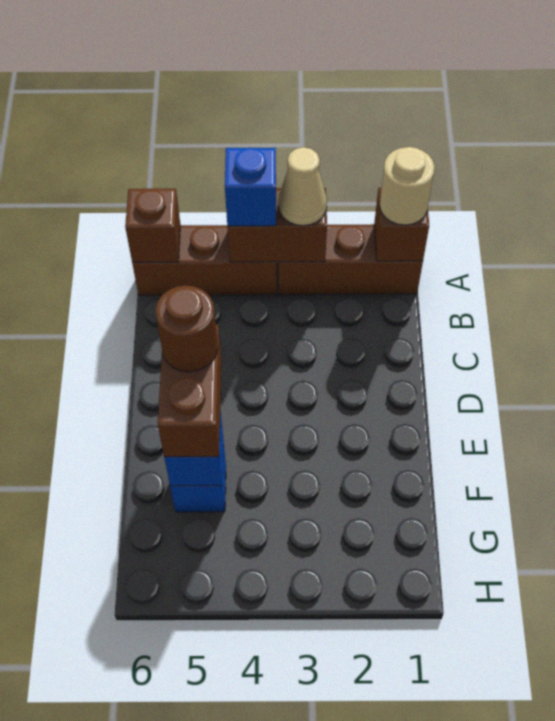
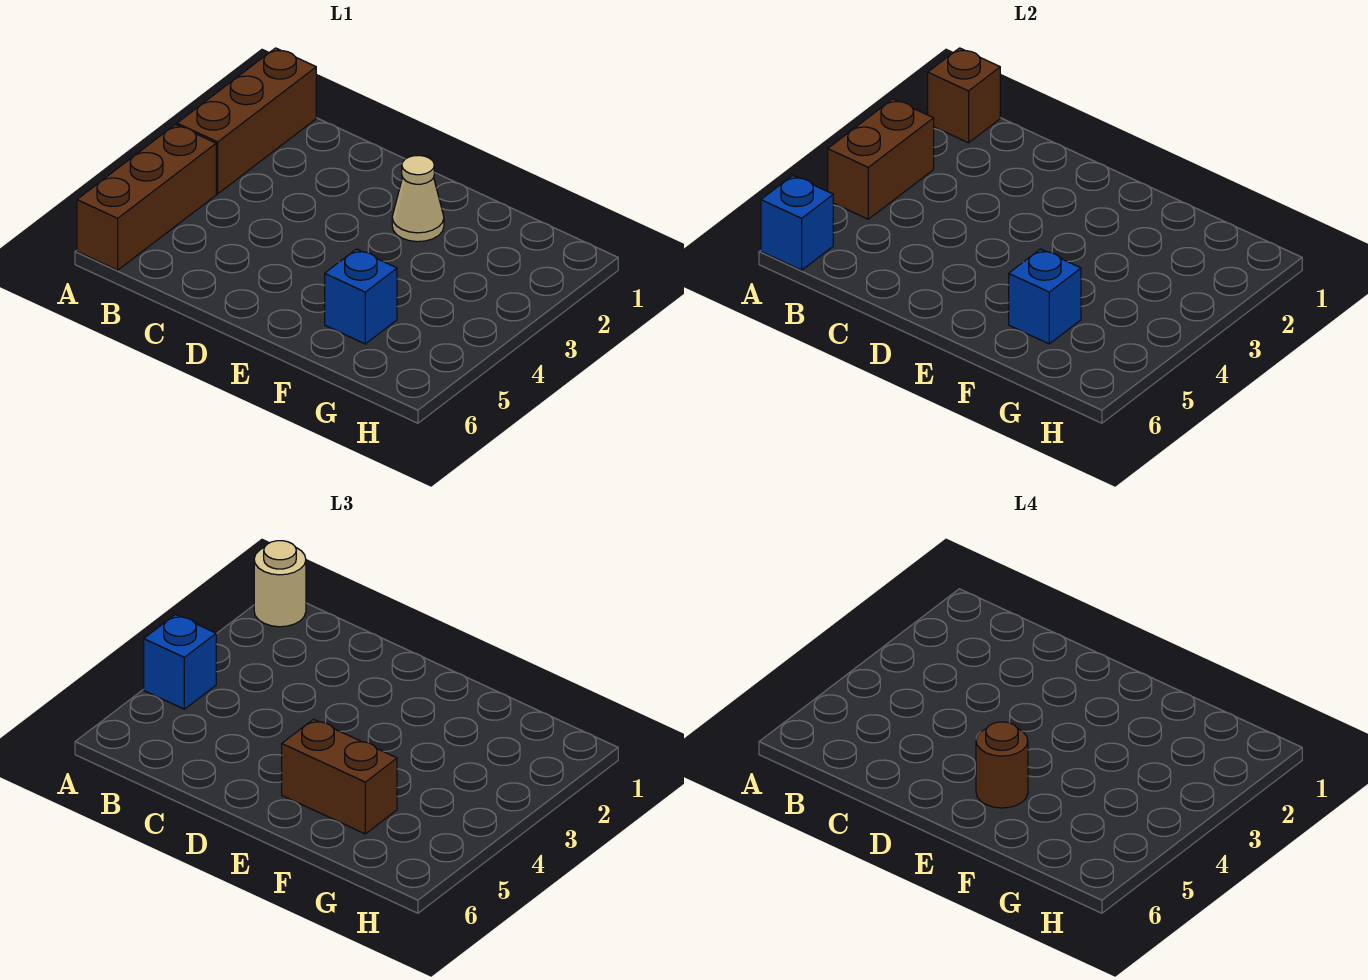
tan 1x1 cone [278,147,327,226] -> tan 1x1 cone moved to [392,156,444,242]
brown 1x1 brick [125,189,181,263] -> blue 1x1 brick [761,175,833,270]

